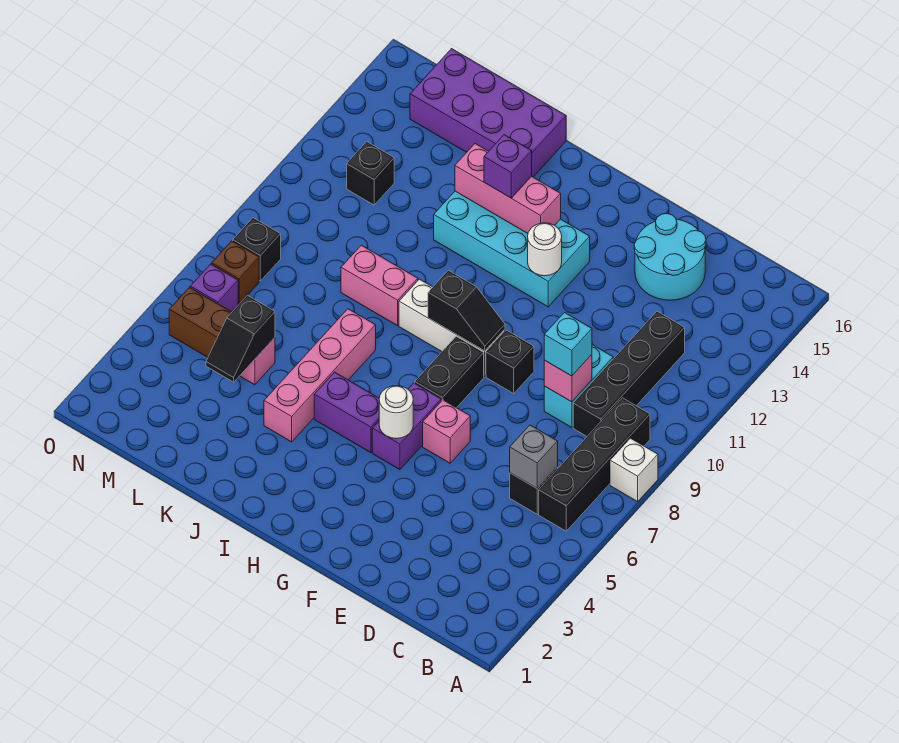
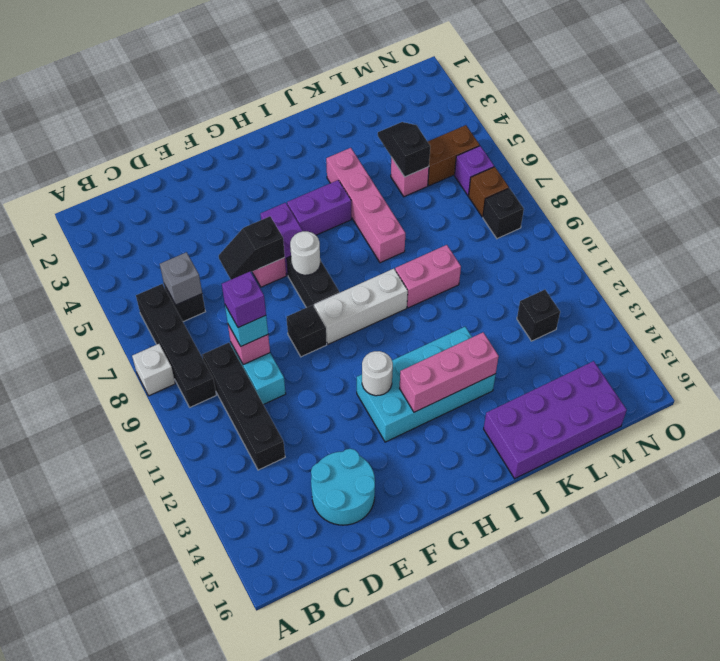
white 1x1 round brick [379,386,413,439] -> white 1x1 round brick moved to [290,231,320,275]
black 1x2 slope [428,270,505,351] -> black 1x2 slope moved to [219,216,285,279]
purple 1x1 brick [484,135,532,198] -> purple 1x1 brick moved to [222,272,266,328]

